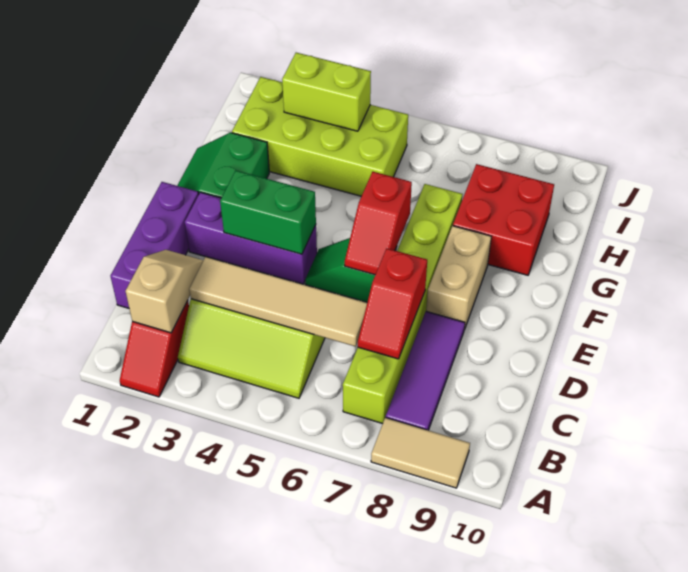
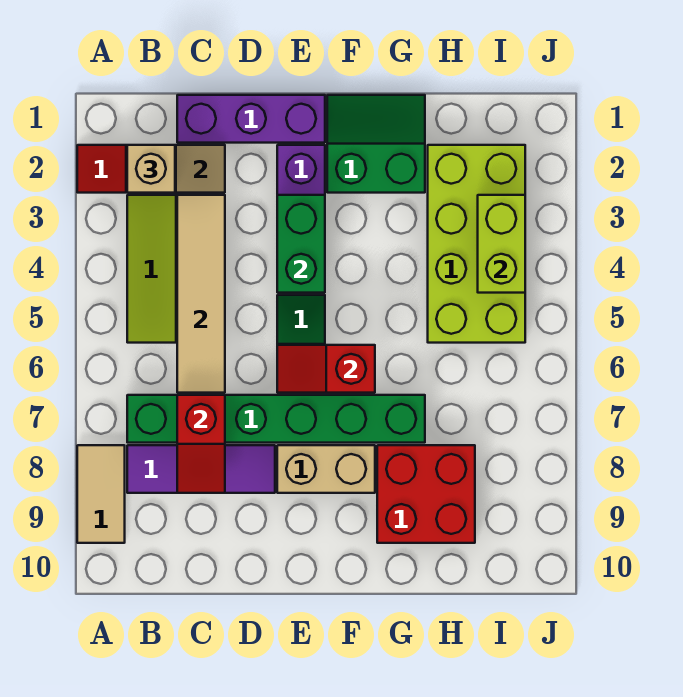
none -> tan 1x1 brick [127,145,175,193]
lime 1x6 brick [343,184,462,424] -> green 1x6 brick [127,395,425,443]
red 1x2 slope [358,249,427,359] -> red 1x2 slope turned to [177,395,225,493]

